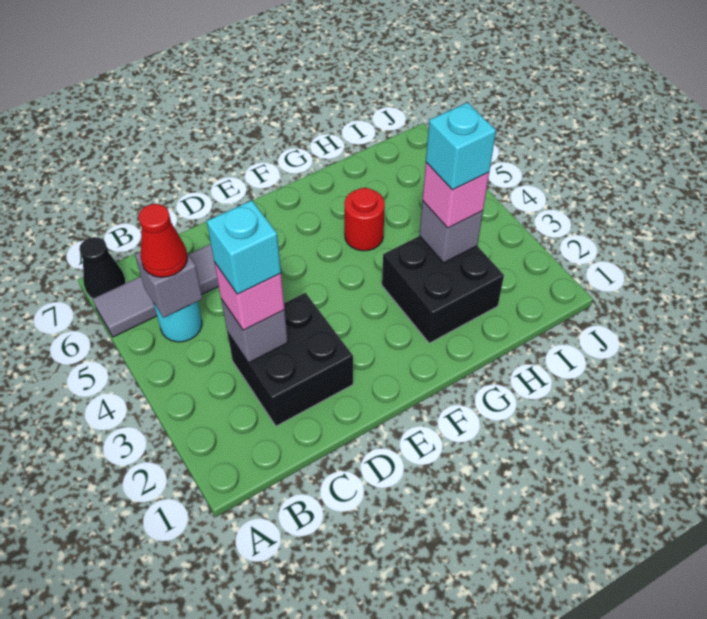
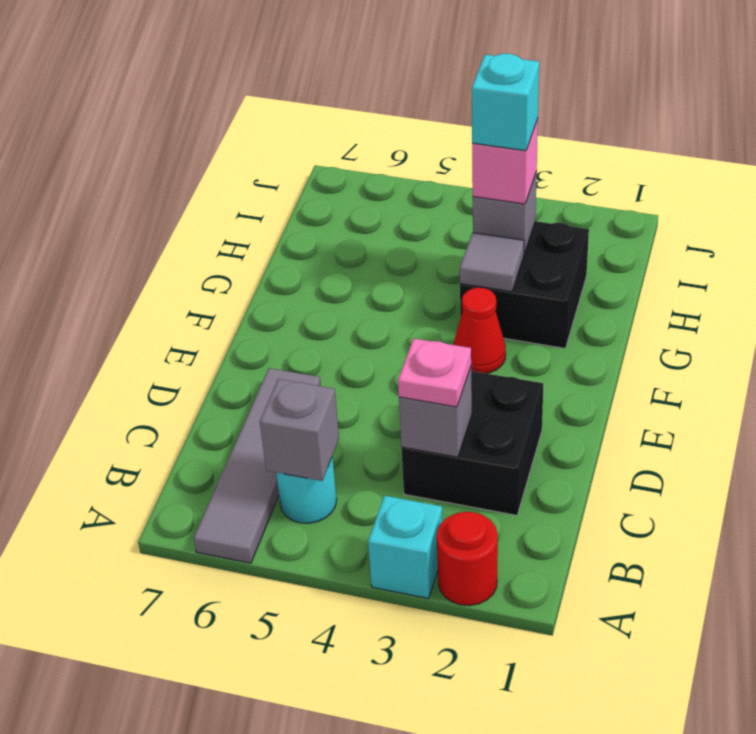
black 1x1 cone [79,237,126,299] -> none
red 1x1 cone [139,204,187,277] -> red 1x1 cone moved to [453,288,506,374]
pink 1x1 brick [214,262,285,330] -> pink 1x1 plate [398,339,471,407]
cyan 1x1 brick [207,200,281,294] -> cyan 1x1 brick moved to [368,496,443,599]
none -> grey 1x1 tile [460,233,524,292]
red 1x1 round brick [344,188,385,251] -> red 1x1 round brick moved to [437,512,498,606]

